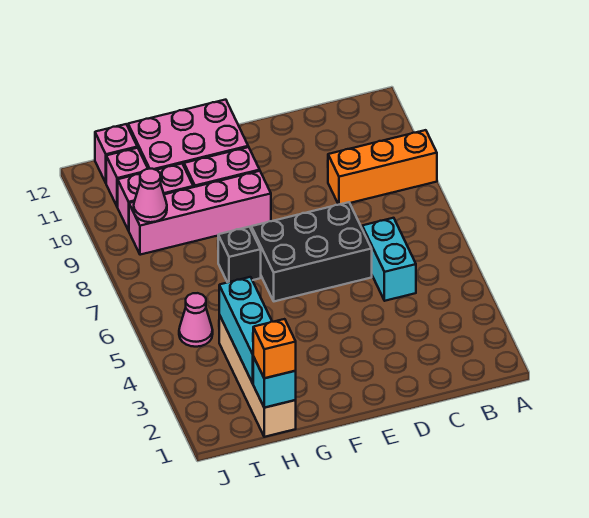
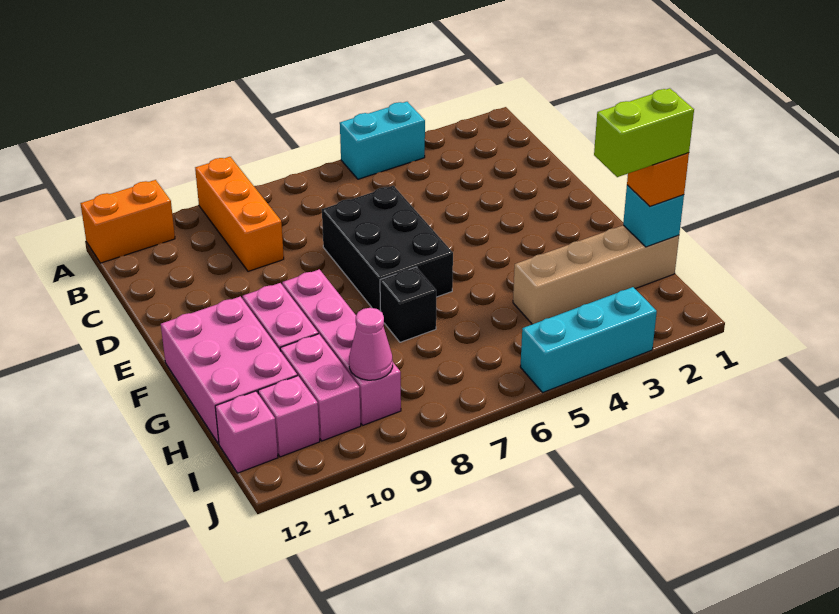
none -> orange 1x2 brick [81,180,175,263]
cyan 1x2 brick [362,218,416,301] -> cyan 1x2 brick moved to [340,102,425,179]
none -> lime 1x2 brick [594,88,694,177]
cyan 1x3 brick [219,277,272,383] -> cyan 1x3 brick moved to [520,287,657,393]
pink 1x1 cone [179,293,213,347] -> none

